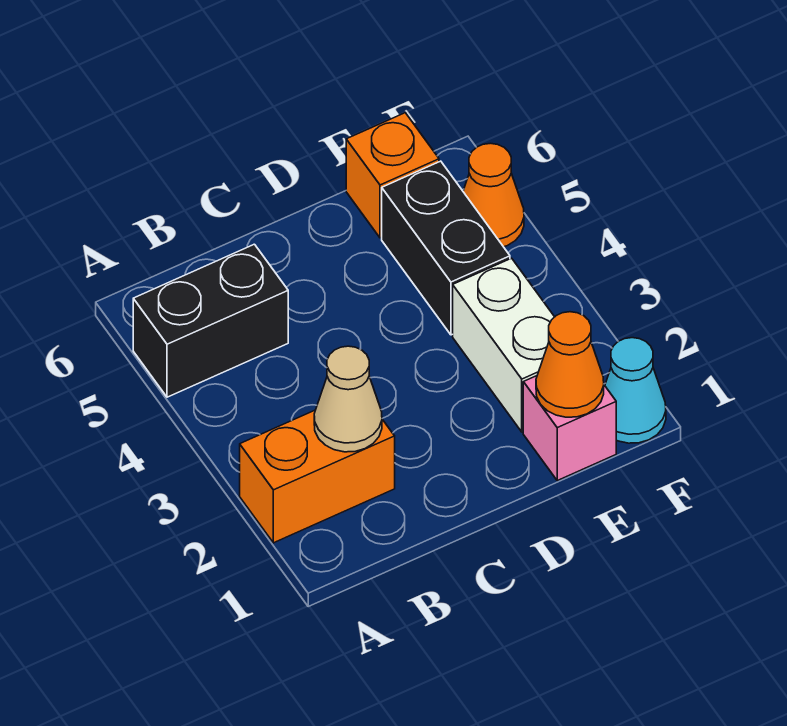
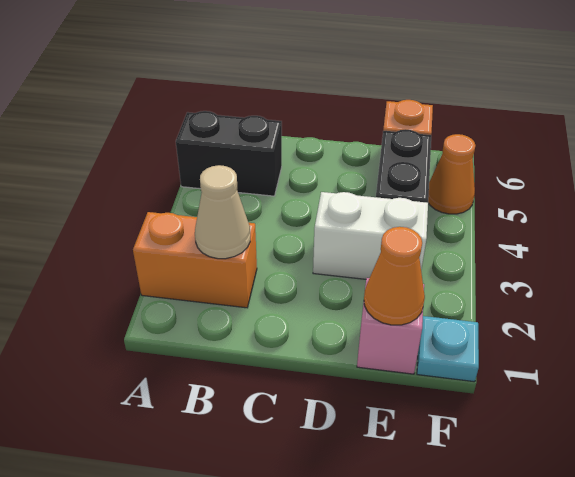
white 1x2 brick [453,258,554,432] -> white 1x2 brick turned to [313,192,428,279]
cyan 1x1 cone [605,338,666,443] -> cyan 1x1 plate [417,316,479,382]

